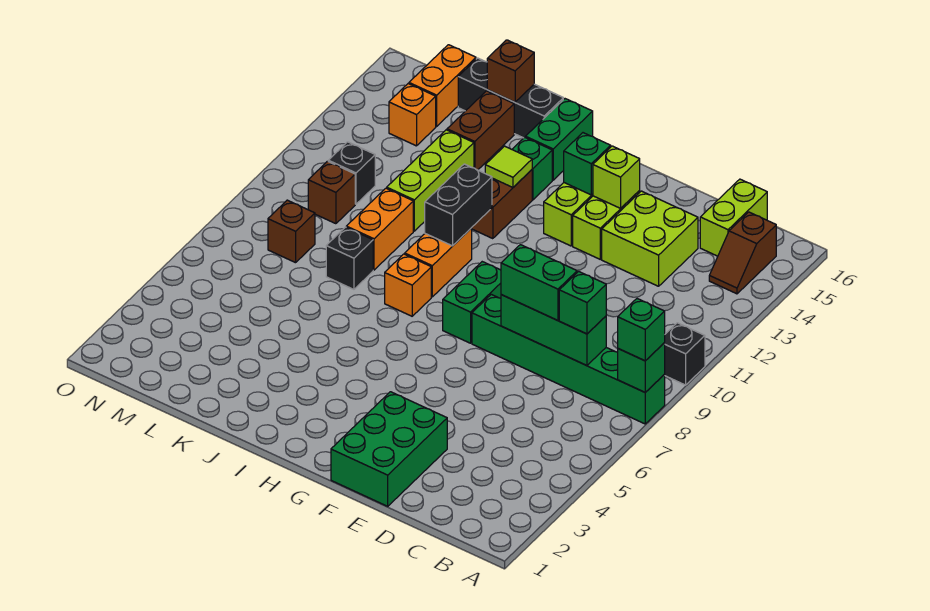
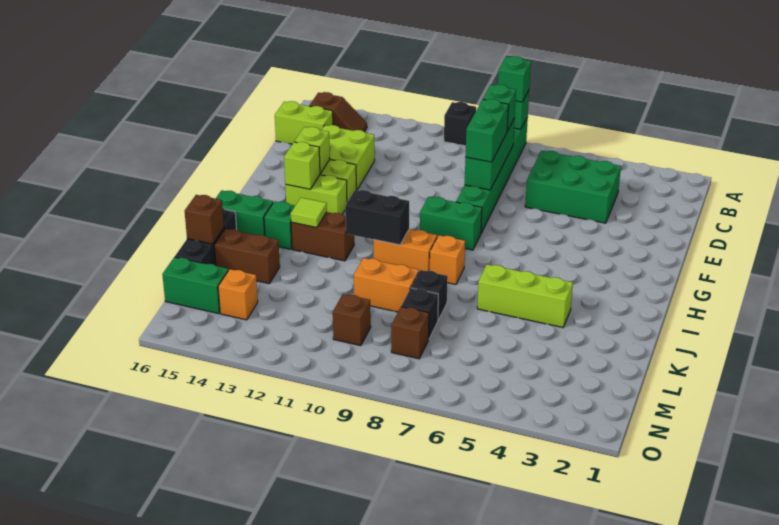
green 2x3 brick [331,392,447,506] -> green 2x3 brick moved to [525,151,621,223]
green 1x1 brick [564,133,611,195] -> lime 1x1 brick [284,142,320,189]
lime 1x3 brick [387,130,474,231] -> lime 1x3 brick moved to [477,264,573,327]
black 1x1 brick [328,142,375,204] -> black 1x1 brick moved to [401,288,438,339]
orange 1x2 brick [409,45,476,126] -> green 1x2 brick [162,257,228,314]

